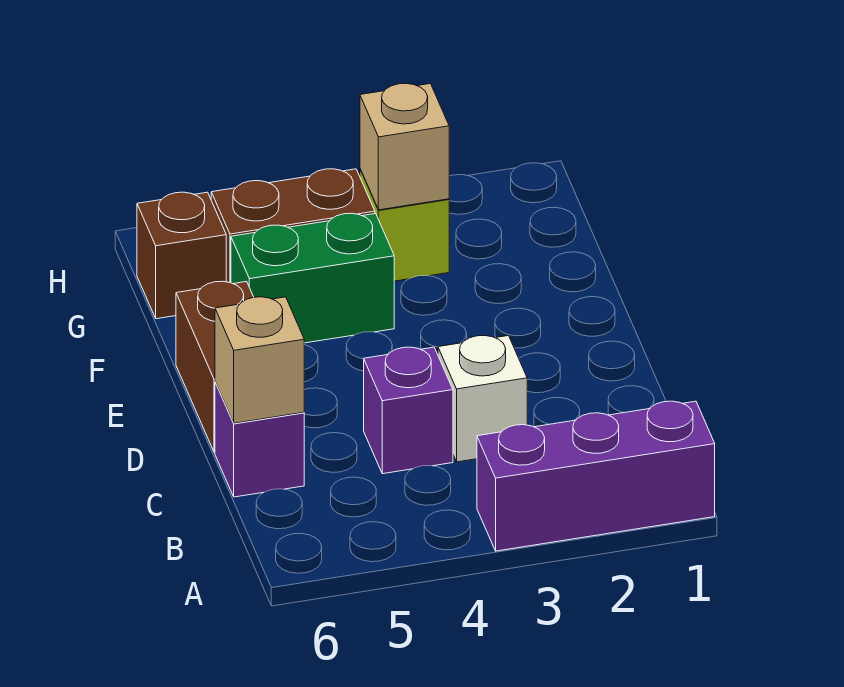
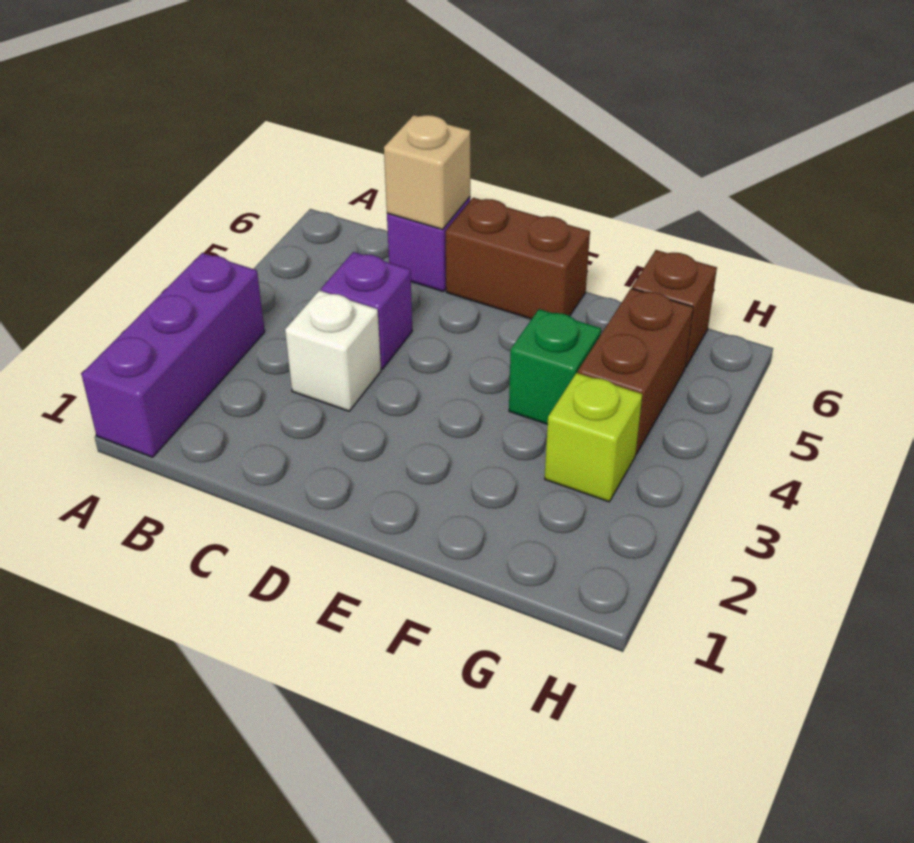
green 1x2 brick [231,213,394,343] -> green 1x1 brick [509,309,601,424]
tan 1x1 brick [360,83,449,210] -> none

